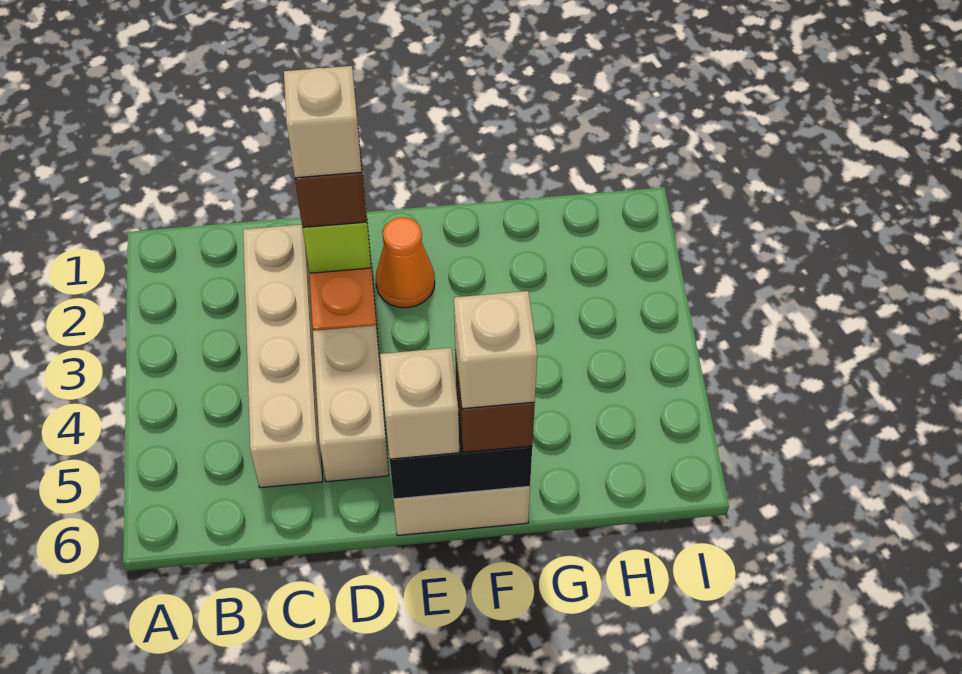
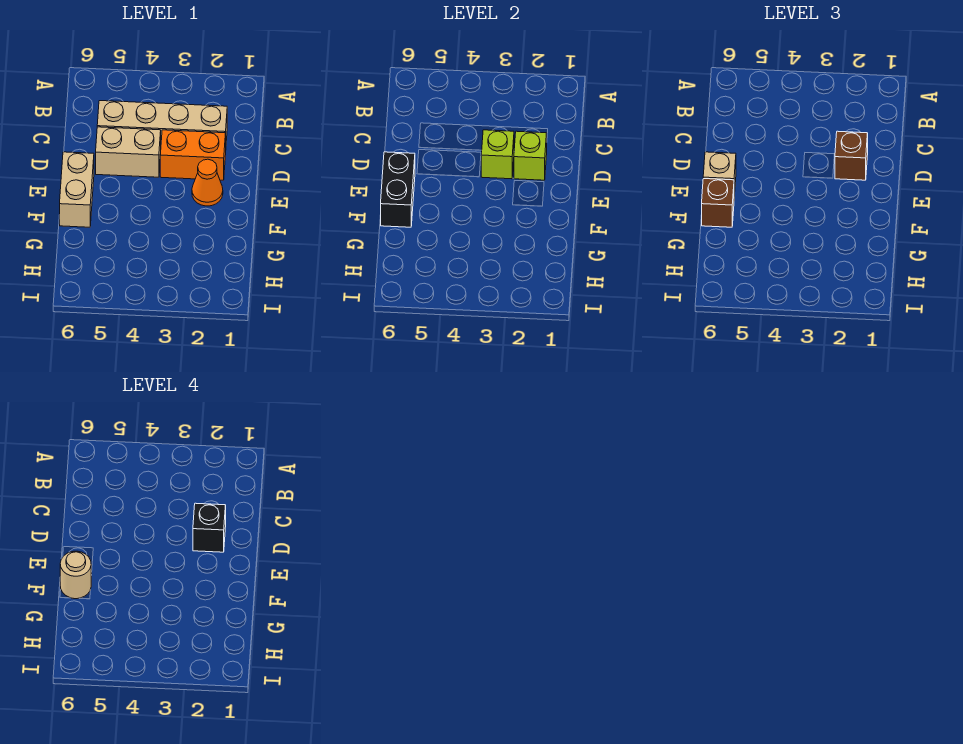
tan 1x1 brick [284,66,362,178] -> black 1x1 brick [193,503,226,552]
none -> lime 1x1 brick [481,130,514,179]
tan 1x1 brick [454,291,537,409] -> tan 1x1 round brick [60,551,91,599]

